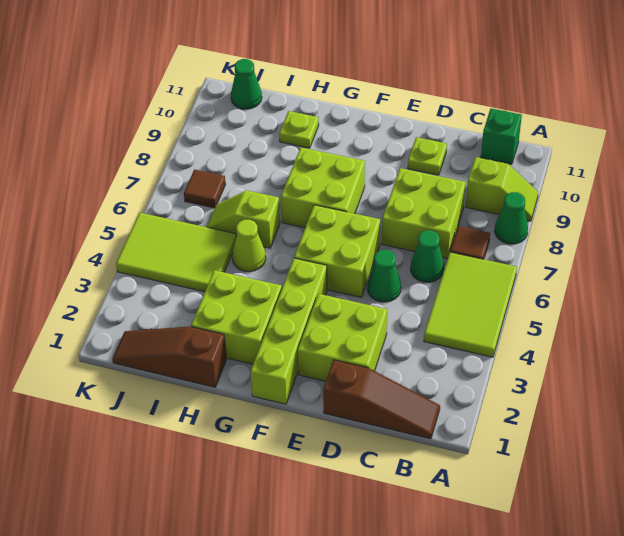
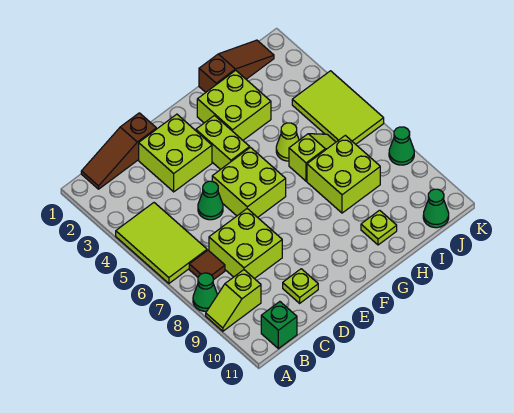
green 1x1 cone [410,230,444,282] -> green 1x1 cone moved to [389,127,414,165]
lime 1x4 brick [251,258,327,404] -> lime 1x2 brick [196,116,250,170]
lime 2x2 brick [281,147,365,228] -> lime 2x2 brick moved to [307,135,380,213]
lime 2x3 tile [116,213,236,292] -> lime 2x3 tile turned to [292,71,384,144]
brown 1x1 tile [184,169,226,208] -> none

